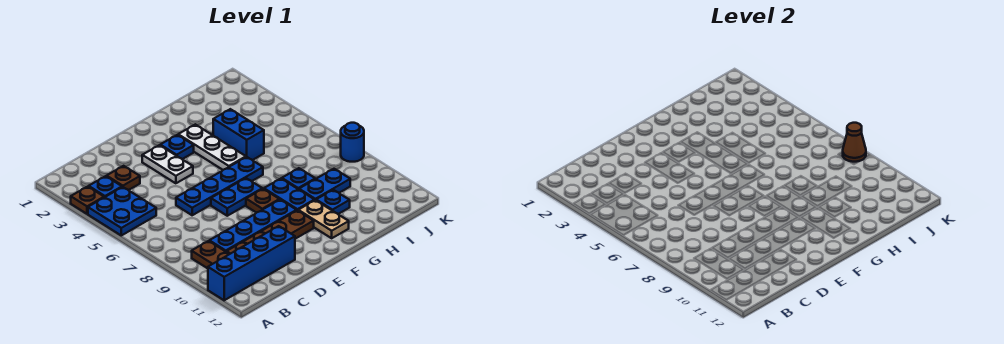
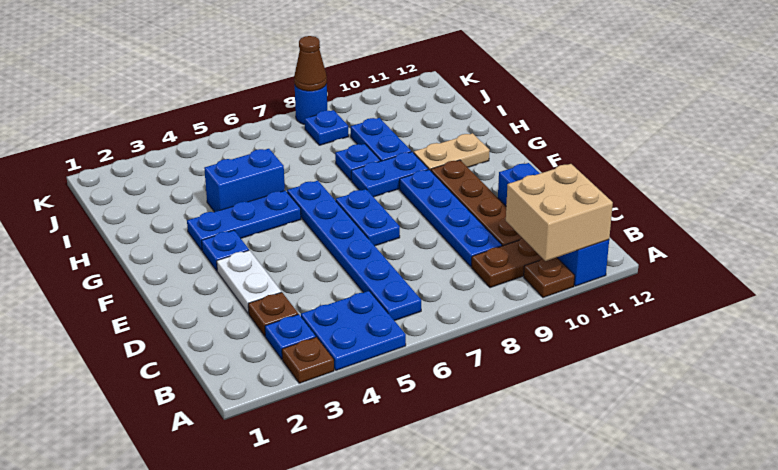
none -> tan 2x2 brick [506,164,613,261]
blue 1x4 plate [176,157,263,215] -> blue 1x6 plate [287,181,421,321]
white 1x2 plate [142,145,193,183] -> white 1x2 plate turned to [217,250,281,314]
brown 1x1 plate [246,189,279,213] -> brown 1x1 plate moved to [524,257,575,298]
white 1x3 plate [178,124,246,170] -> blue 1x3 plate [187,190,301,250]
blue 1x1 plate [316,190,350,214] -> blue 1x1 plate moved to [305,110,349,145]

